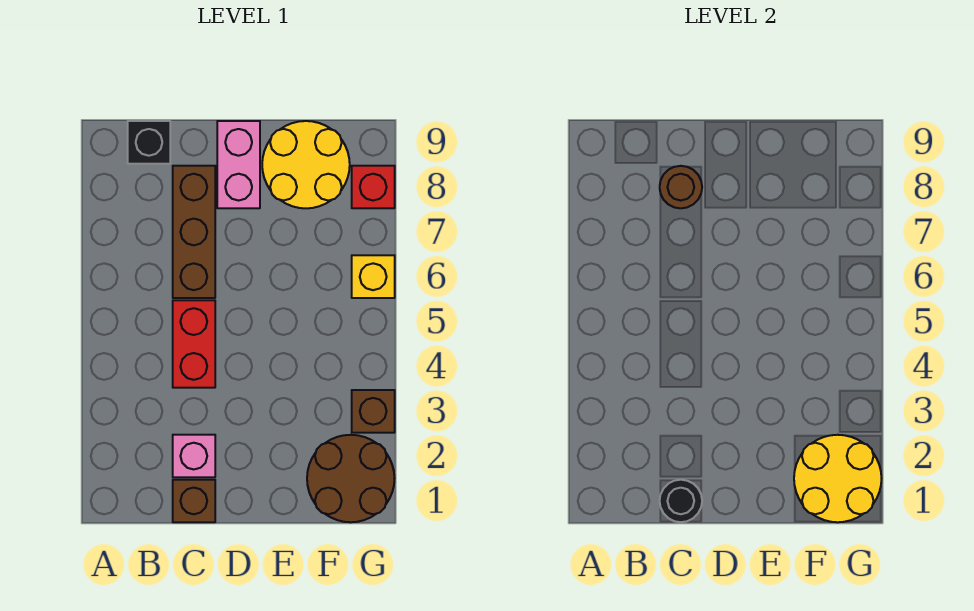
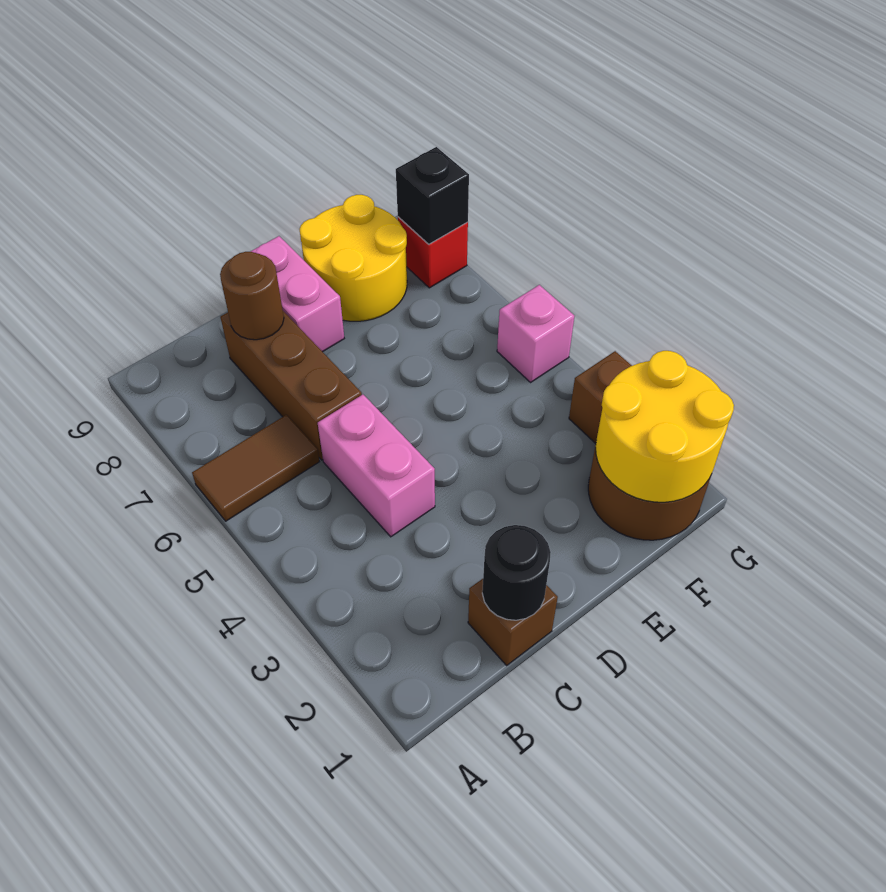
none -> brown 1x2 tile [192,415,319,521]
black 1x1 brick [128,121,170,164] -> black 1x1 brick moved to [396,147,469,244]
pink 1x1 brick [173,435,215,477] -> pink 1x1 brick moved to [497,285,574,382]
red 1x2 brick [173,300,215,388] -> pink 1x2 brick [318,395,435,537]
yellow 1x1 brick [352,255,395,298] -> none

